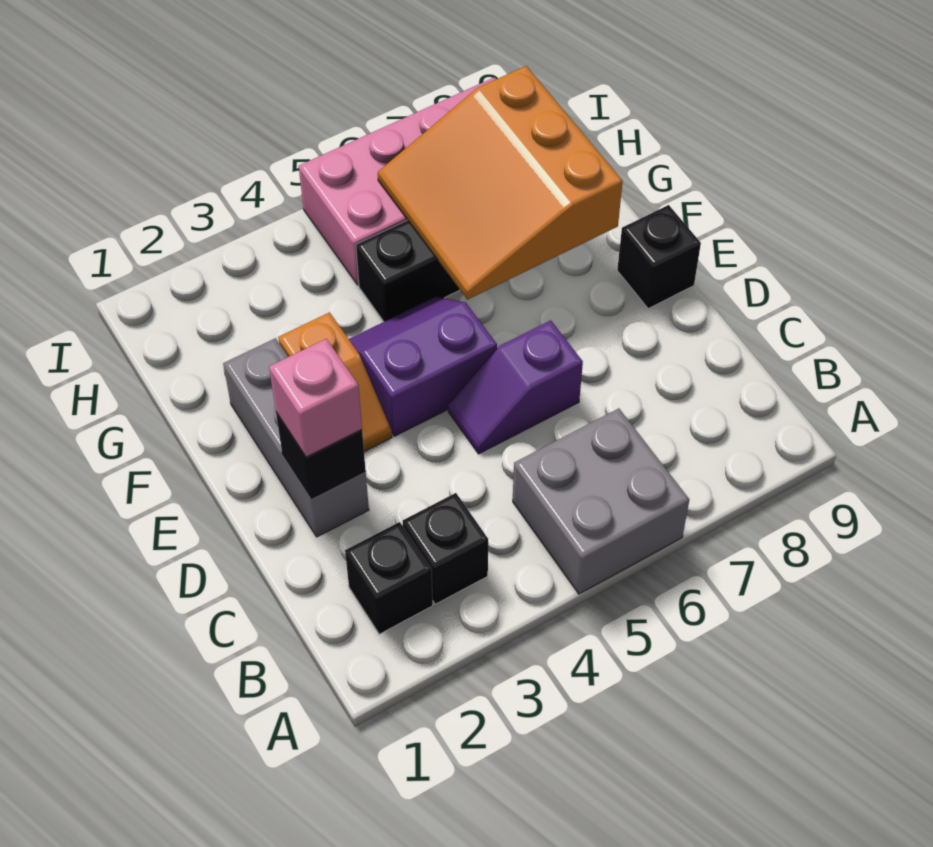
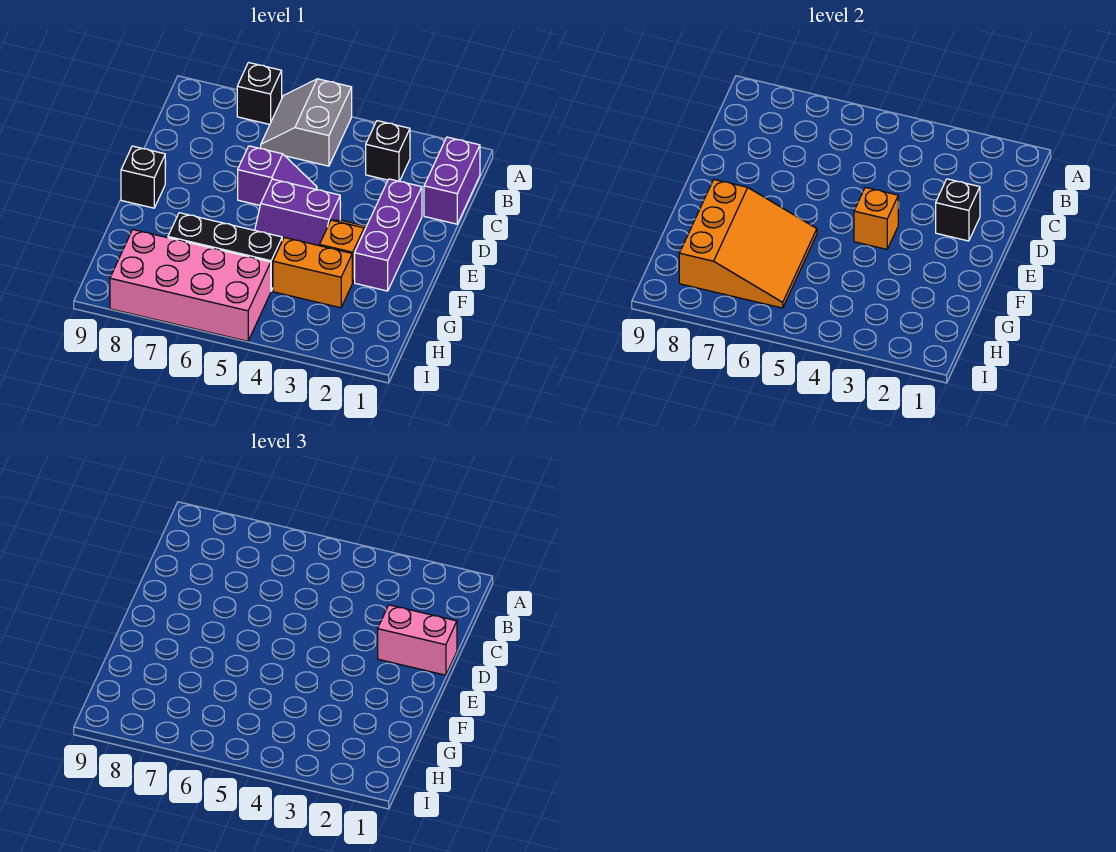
grey 2x2 brick [513,408,689,594] -> grey 2x2 slope [261,79,352,166]
none -> purple 1x2 brick [424,137,480,224]
black 1x1 brick [345,522,433,634] -> black 1x1 brick moved to [237,63,282,124]
grey 1x3 brick [223,338,369,537] -> purple 1x3 brick [355,179,422,291]
pink 1x1 brick [269,339,362,457] -> pink 1x2 brick [378,605,457,675]
none -> orange 1x1 brick [854,187,898,249]
none -> orange 1x2 brick [273,238,352,308]

